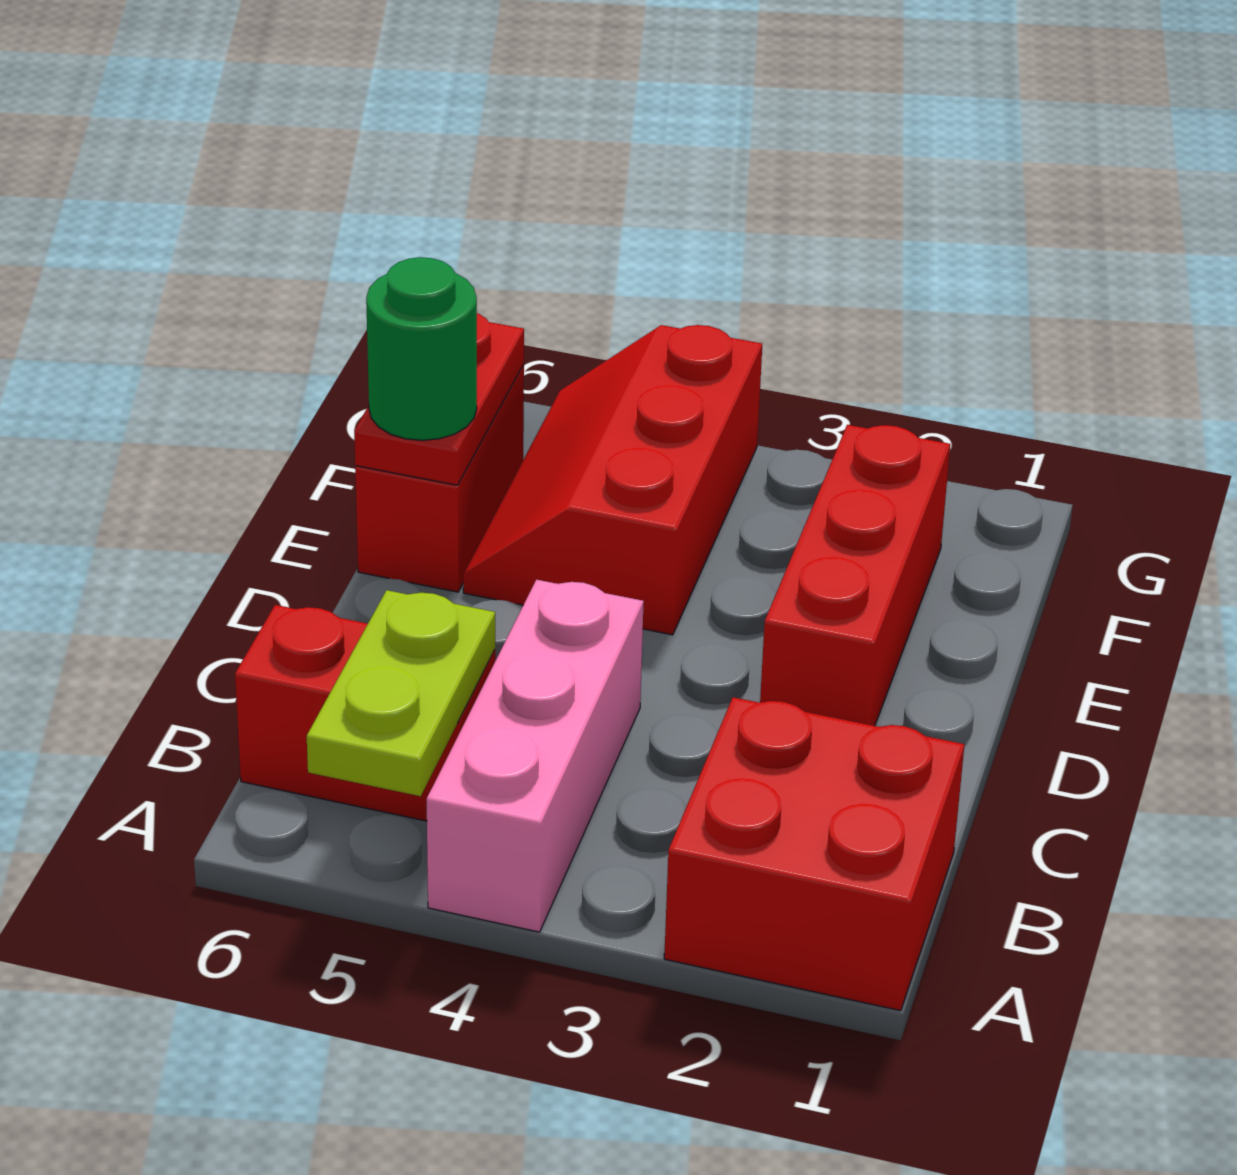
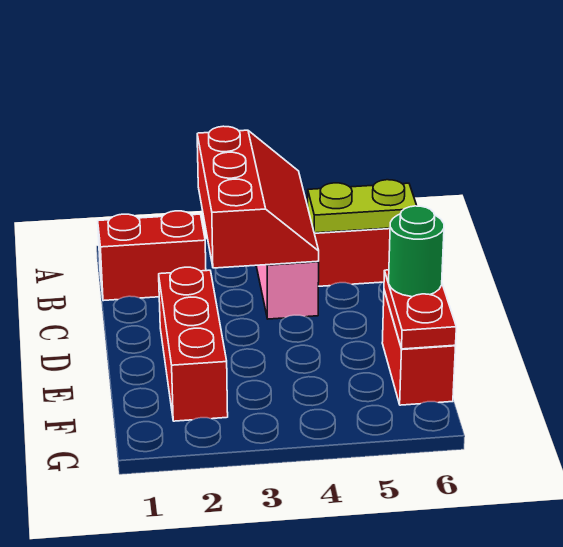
red 2x2 brick [664,697,965,1011] -> red 1x2 brick [98,211,206,301]
lime 1x2 plate [307,590,495,796] -> lime 1x2 plate turned to [308,180,417,233]
red 2x3 slope [463,325,762,635] -> red 2x3 slope moved to [197,126,319,268]

